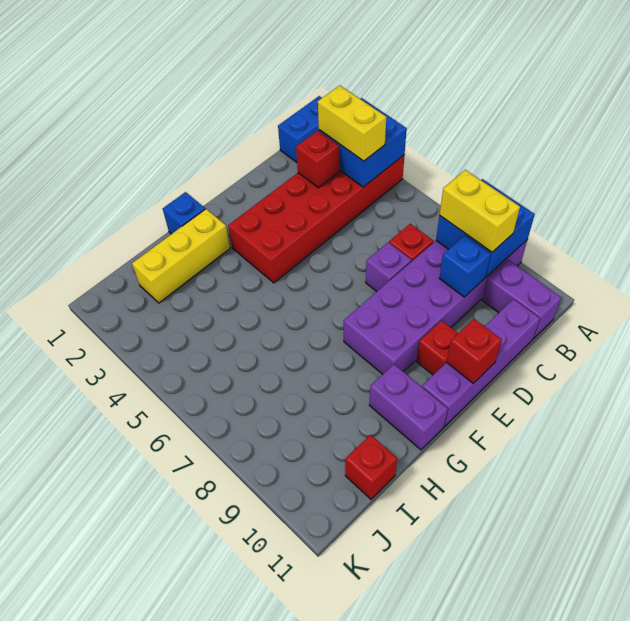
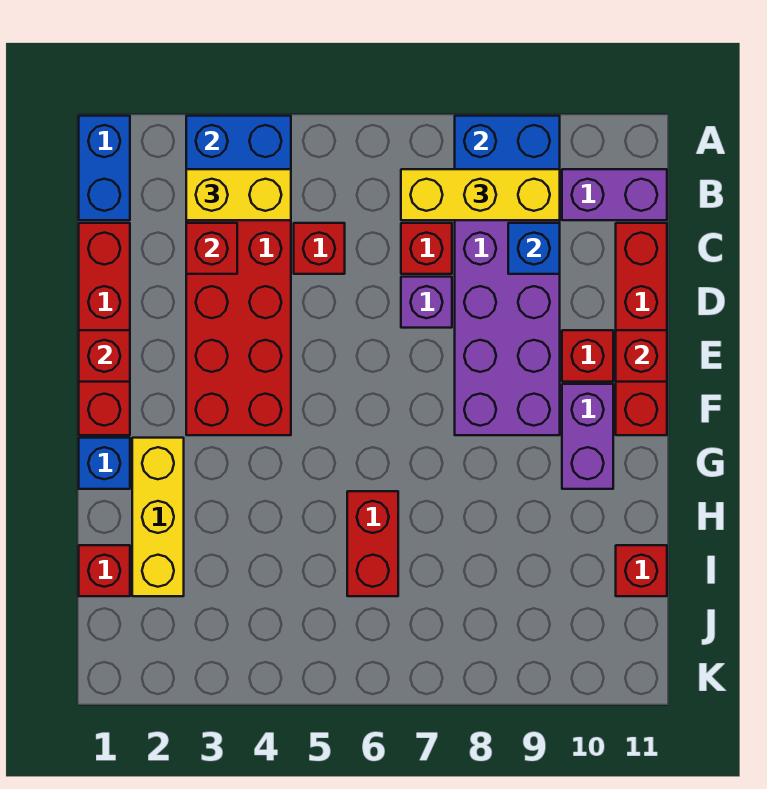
yellow 1x2 brick [440,170,520,252] -> yellow 1x3 brick [401,169,560,220]
none -> red 1x4 brick [79,223,130,435]
none -> red 1x1 brick [294,223,345,274]
purple 1x4 brick [422,299,540,426] -> red 1x4 brick [616,223,667,435]
none -> red 1x1 brick [79,330,130,382]
purple 1x2 brick [369,364,448,450] -> purple 1x2 brick turned to [562,384,613,489]
none -> red 1x2 brick [347,491,398,596]
none -> red 1x1 brick [79,545,130,596]

